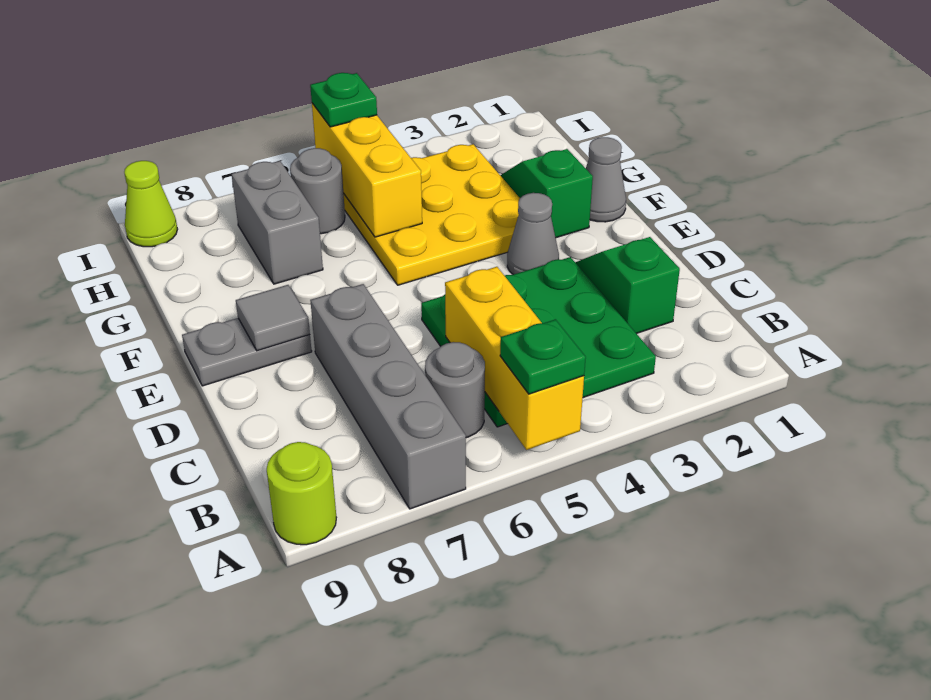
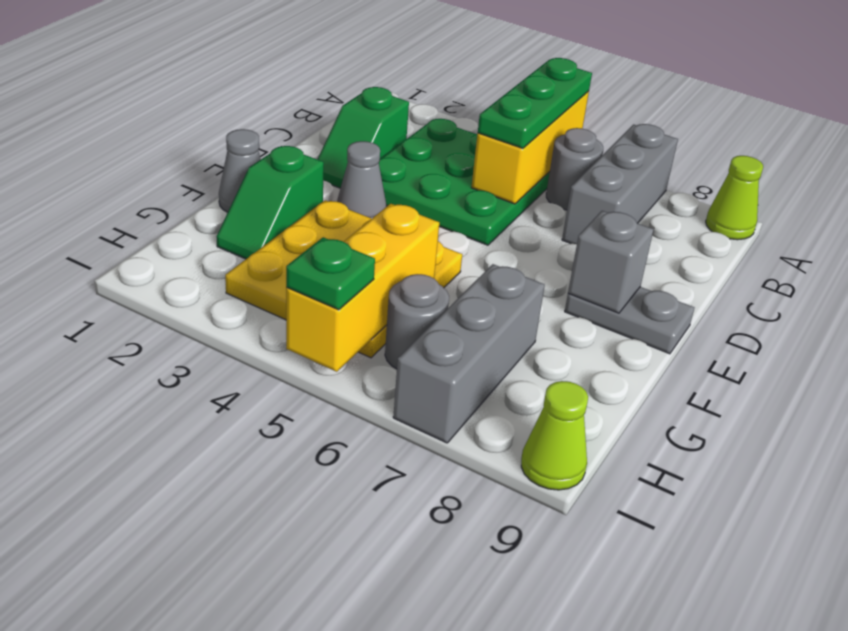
green 1x1 plate [500,319,586,394] -> green 1x3 plate [478,58,592,148]
grey 1x4 brick [310,284,466,509] -> grey 1x3 brick [562,124,678,244]
lime 1x1 round brick [267,442,336,545] -> lime 1x1 cone [706,156,763,240]
grey 1x1 tile [236,285,310,351] -> grey 1x1 brick [568,211,654,313]
grey 1x2 brick [232,161,323,284] -> grey 1x3 brick [393,264,545,443]

